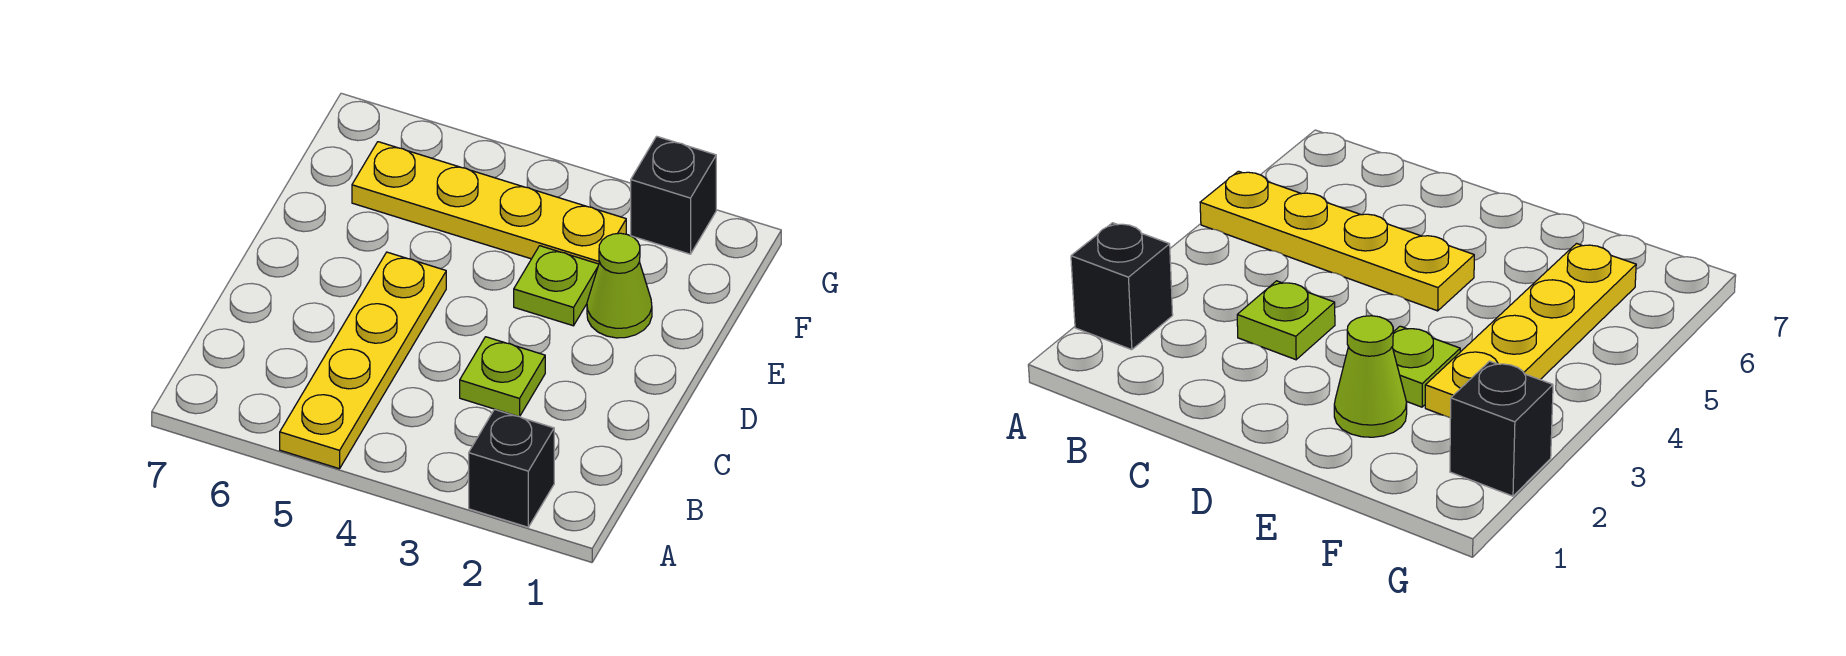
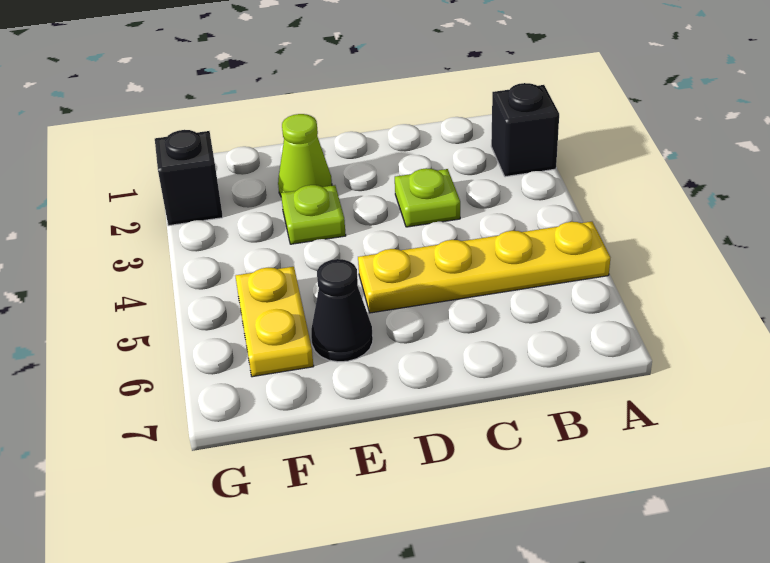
none -> black 1x1 cone [311,259,373,362]
yellow 1x4 plate [352,142,626,264] -> yellow 1x2 plate [236,267,314,377]

